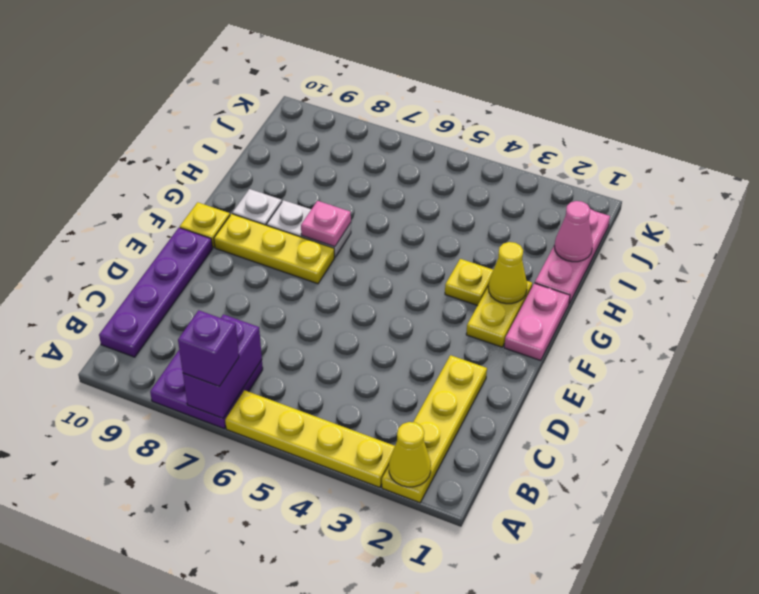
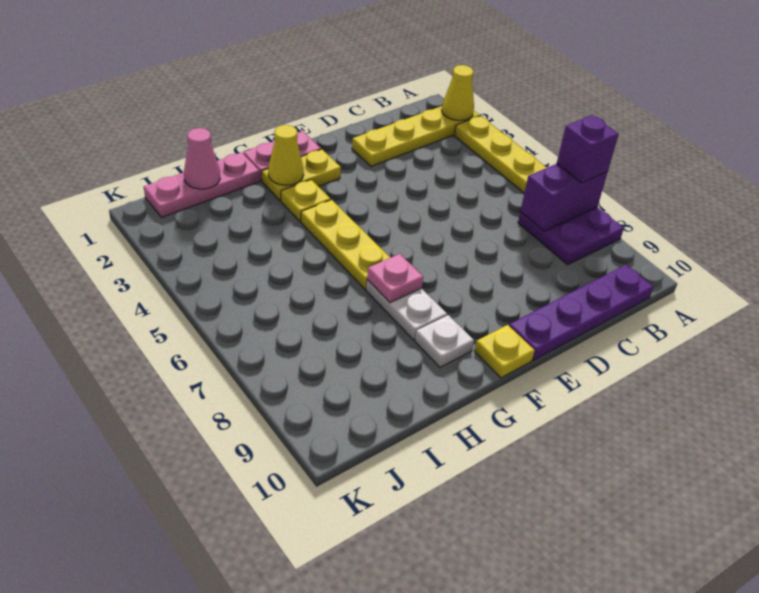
yellow 1x3 plate [214,214,334,284] -> yellow 1x3 plate moved to [301,200,390,290]

